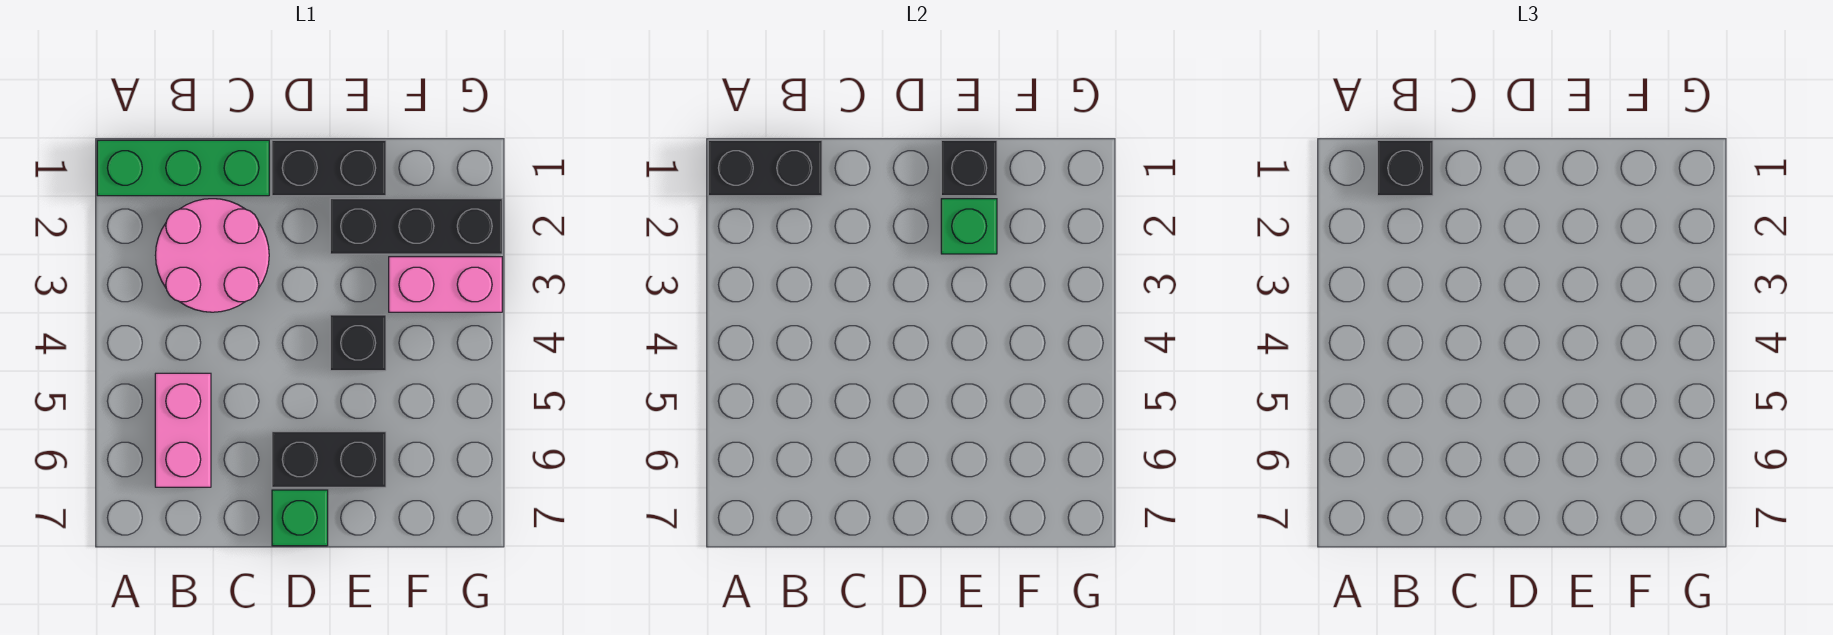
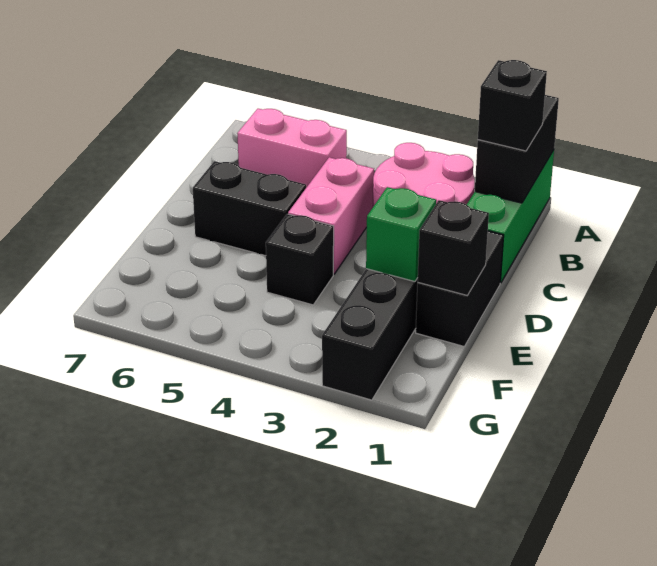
black 1x2 brick [272,432,386,487] -> black 1x2 brick turned to [193,161,306,256]
green 1x1 brick [272,490,328,546] -> none
pink 1x2 brick [389,257,502,312] -> pink 1x2 brick moved to [288,157,374,274]

